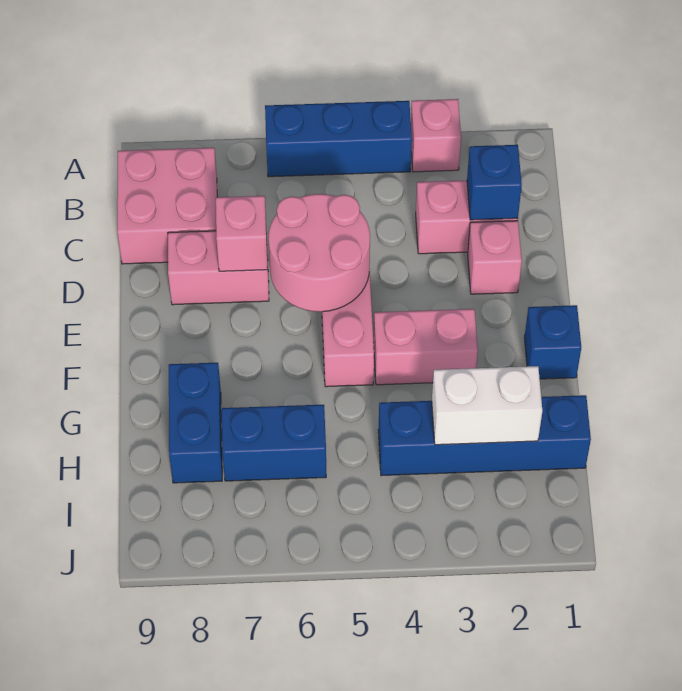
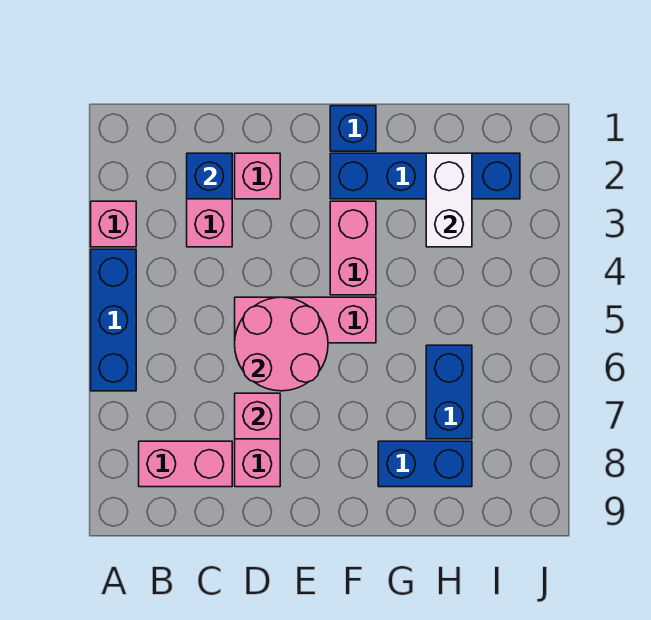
pink 2x2 brick [117,148,217,264] -> pink 1x2 brick [139,441,232,487]
blue 1x4 brick [378,395,591,476] -> blue 1x4 brick turned to [330,153,520,199]

